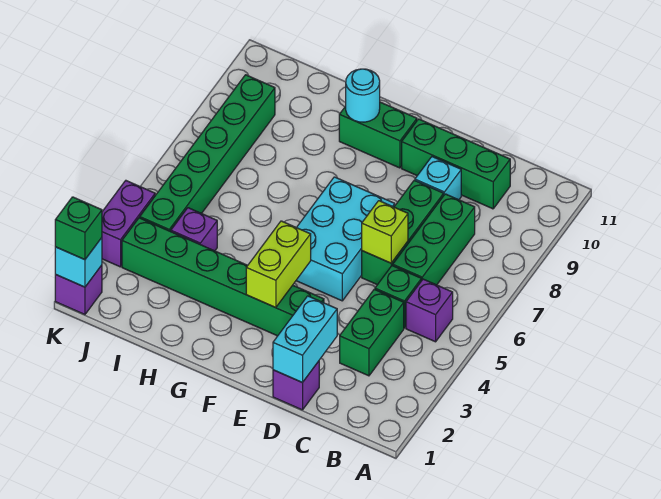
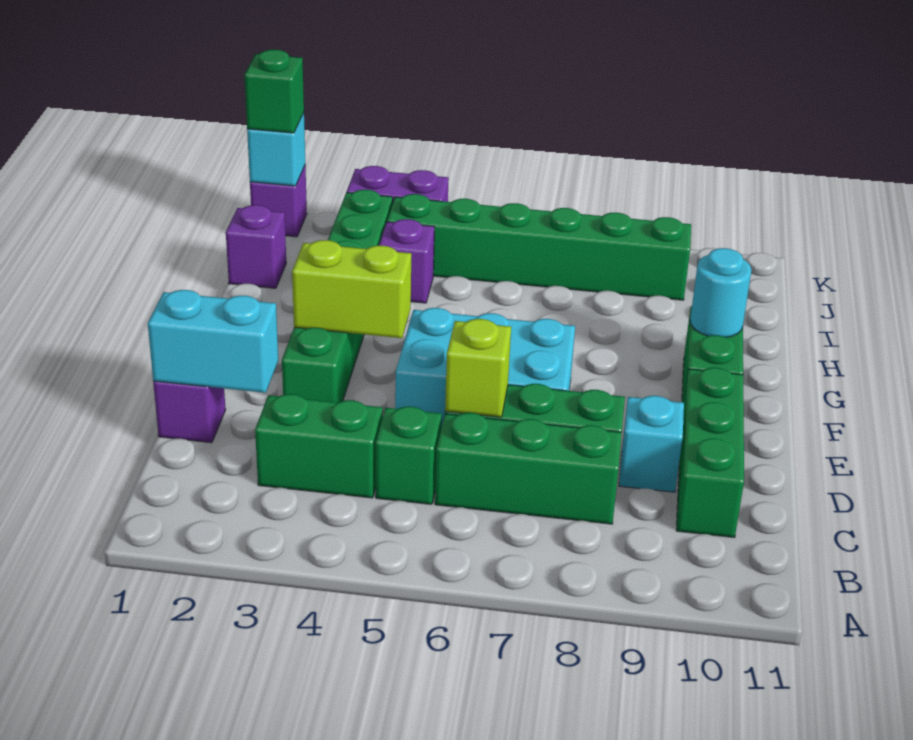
purple 1x1 brick [406,279,453,342] -> purple 1x1 brick moved to [226,205,286,288]

